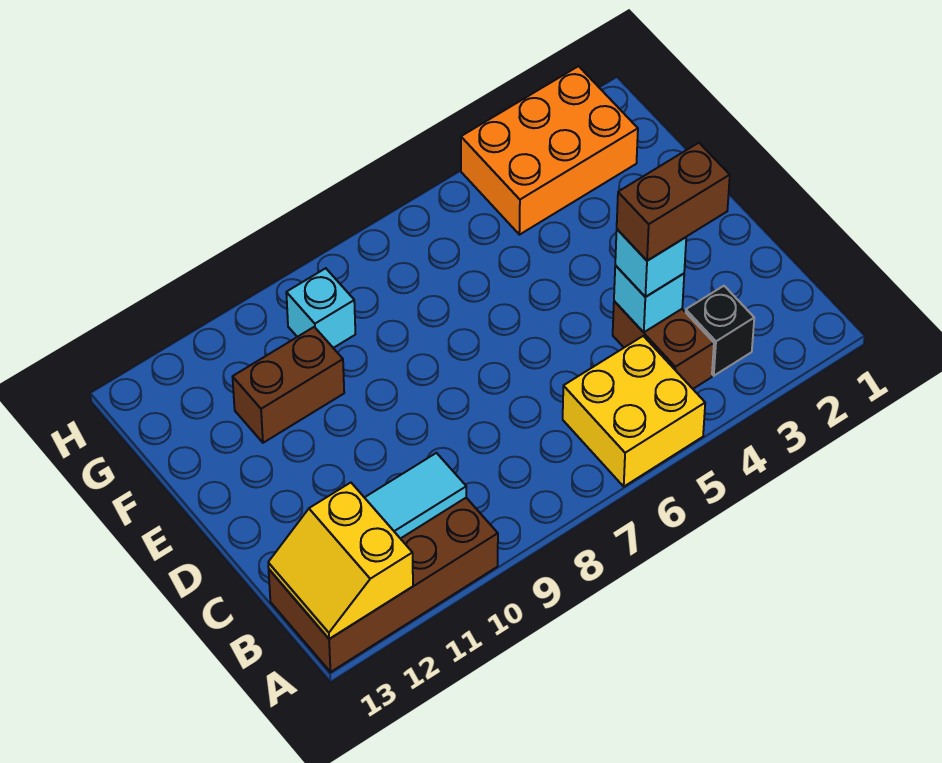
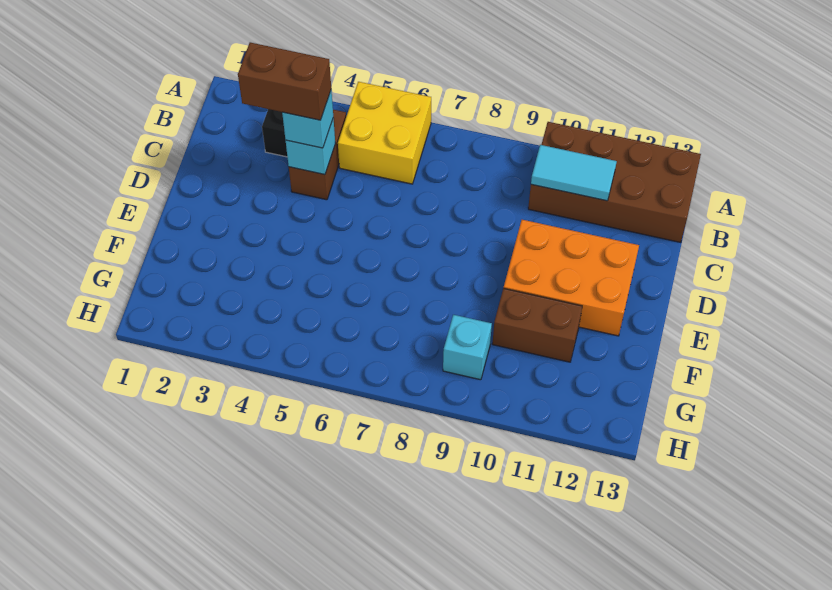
yellow 2x2 slope [268,483,413,639] -> none
orange 2x3 brick [461,66,638,235] -> orange 2x3 brick moved to [504,220,639,336]

